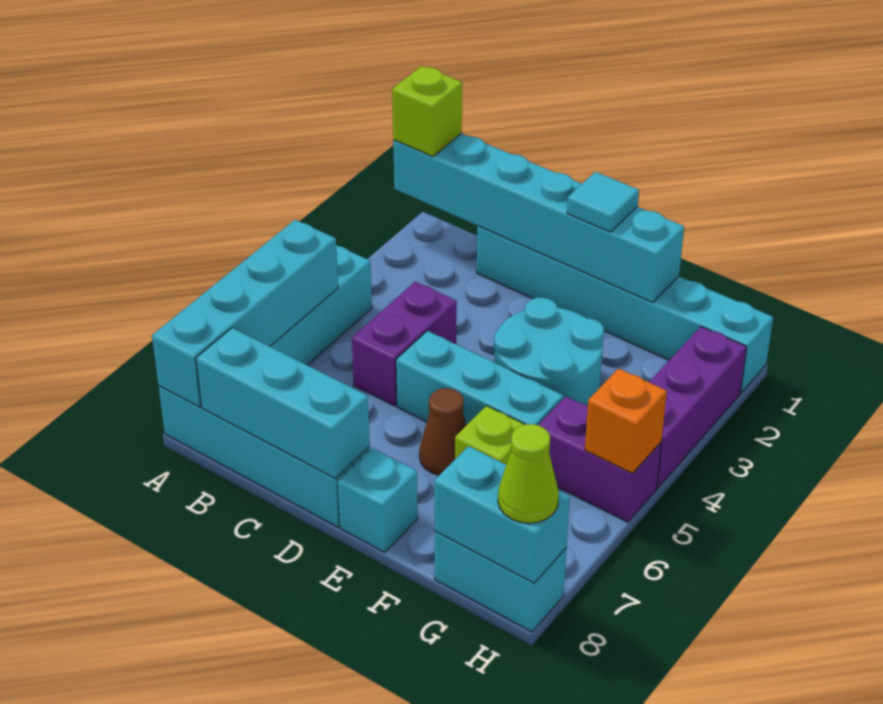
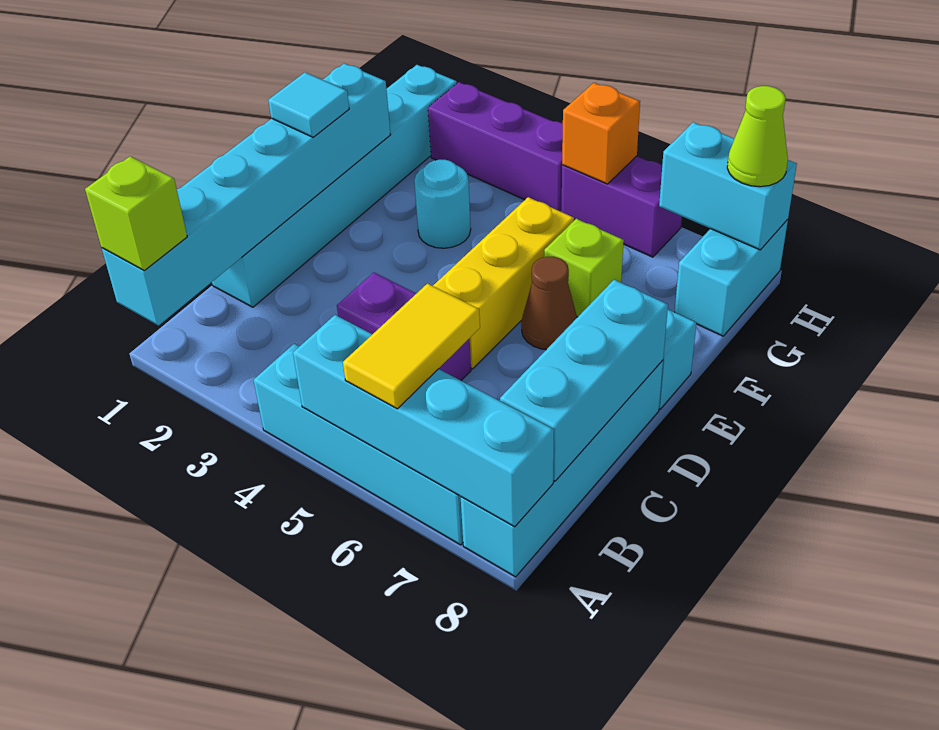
none -> yellow 1x2 tile [343,284,480,409]
cyan 1x3 brick [396,331,563,425] -> yellow 1x3 brick [433,197,574,369]
cyan 2x2 round brick [494,298,604,407] -> cyan 1x1 round brick [414,160,471,248]
purple 1x2 brick [538,397,661,522] -> purple 1x2 brick turned to [561,156,682,257]
cyan 1x2 brick [434,446,570,583] -> cyan 1x2 brick turned to [659,122,797,250]

